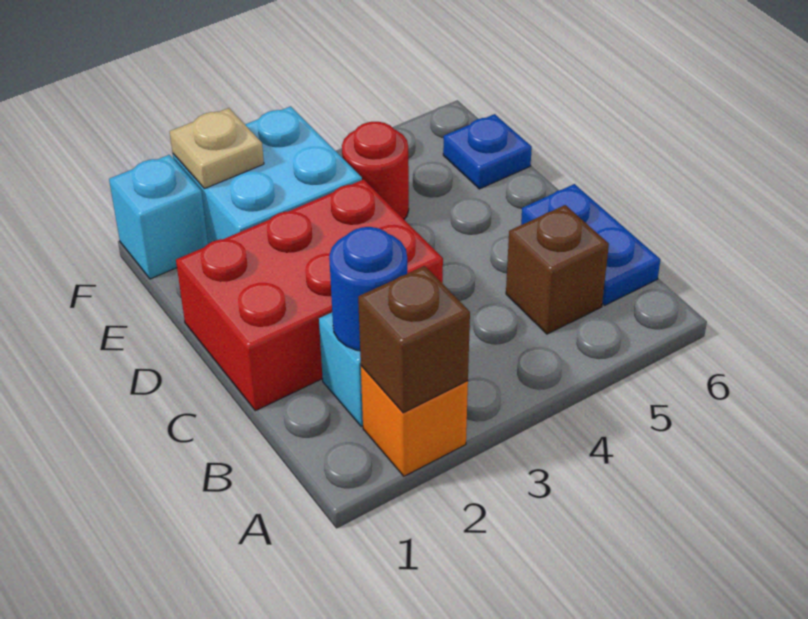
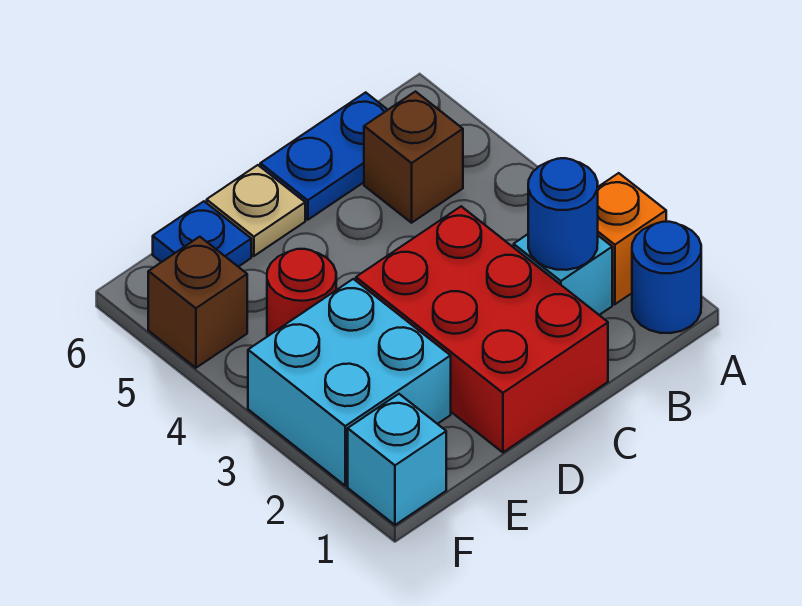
none -> blue 1x1 round brick [632,222,701,333]
brown 1x1 brick [358,266,470,413] -> brown 1x1 brick moved to [148,237,247,368]
tan 1x1 plate [170,108,264,189] -> tan 1x1 plate moved to [207,165,305,256]

